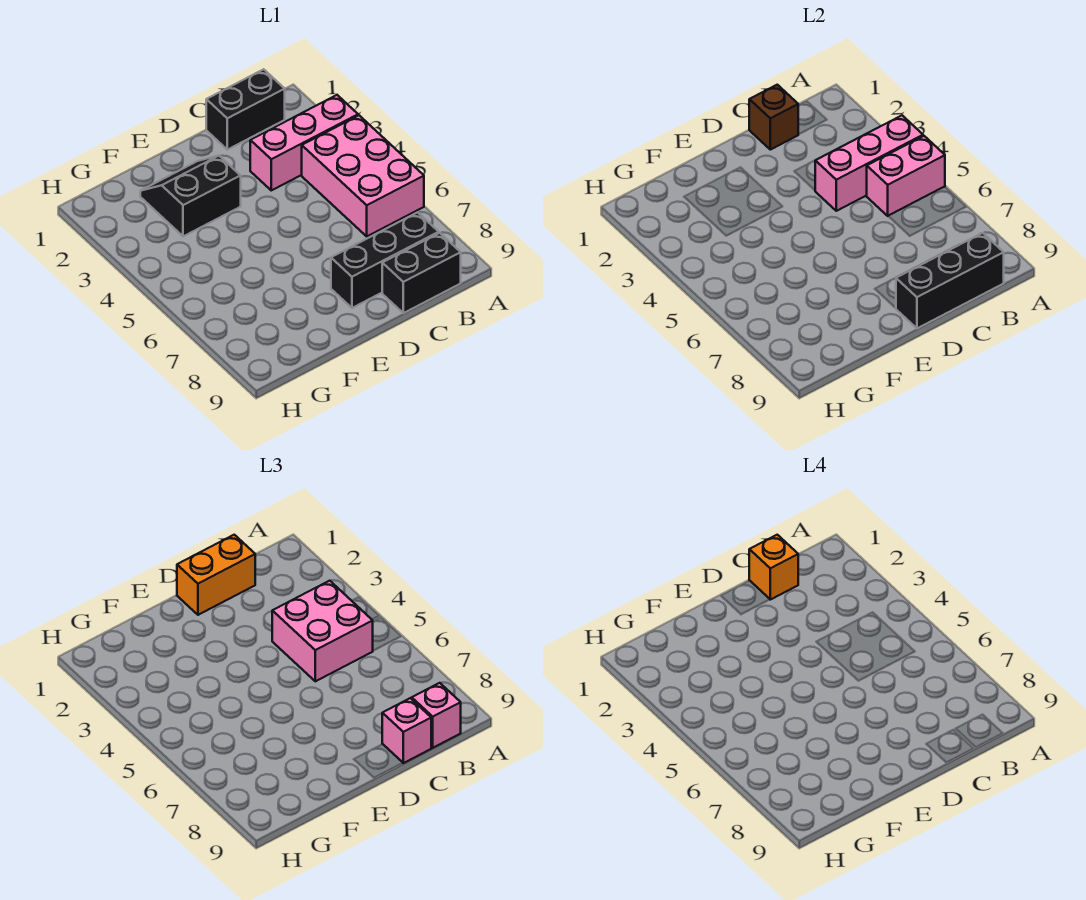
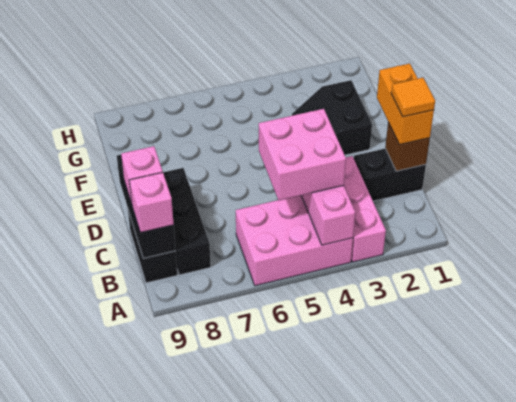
pink 1x2 brick [866,136,945,216] -> none
black 1x2 brick [206,69,285,150] -> black 1x2 brick turned to [354,149,426,201]
orange 1x1 brick [749,535,798,600] -> orange 1x1 tile [391,78,435,117]
black 2x2 slope [140,156,241,236] -> black 2x2 slope turned to [292,80,372,155]

